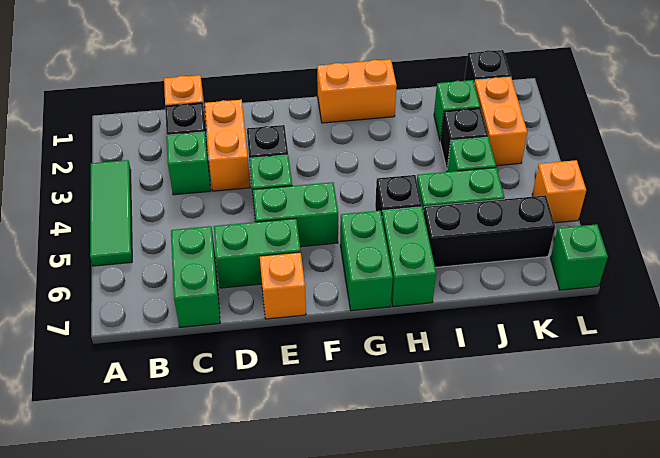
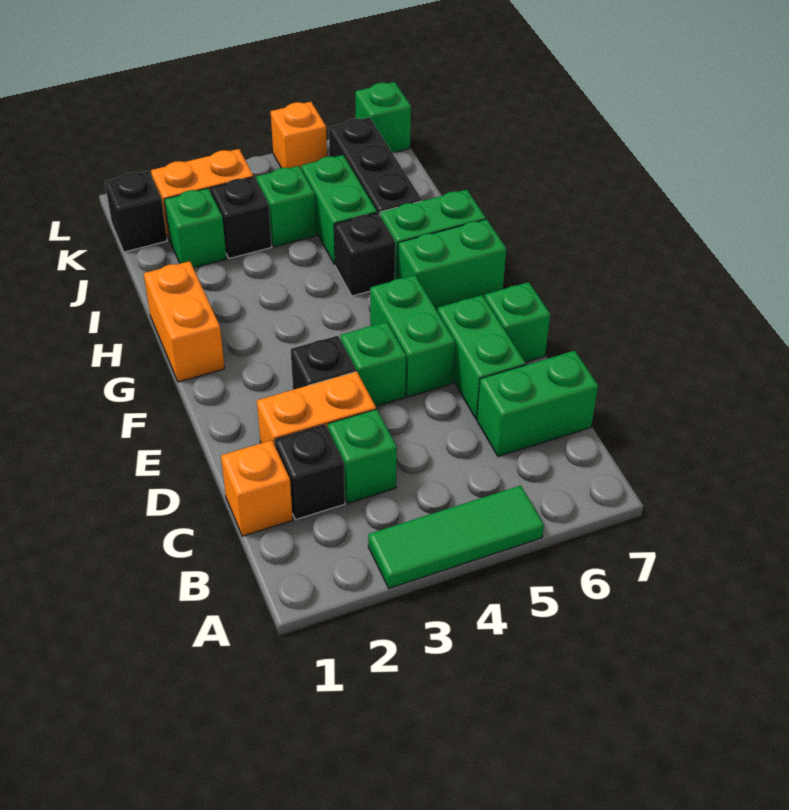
orange 1x1 brick [260,252,306,319] -> green 1x1 brick [485,282,550,362]

